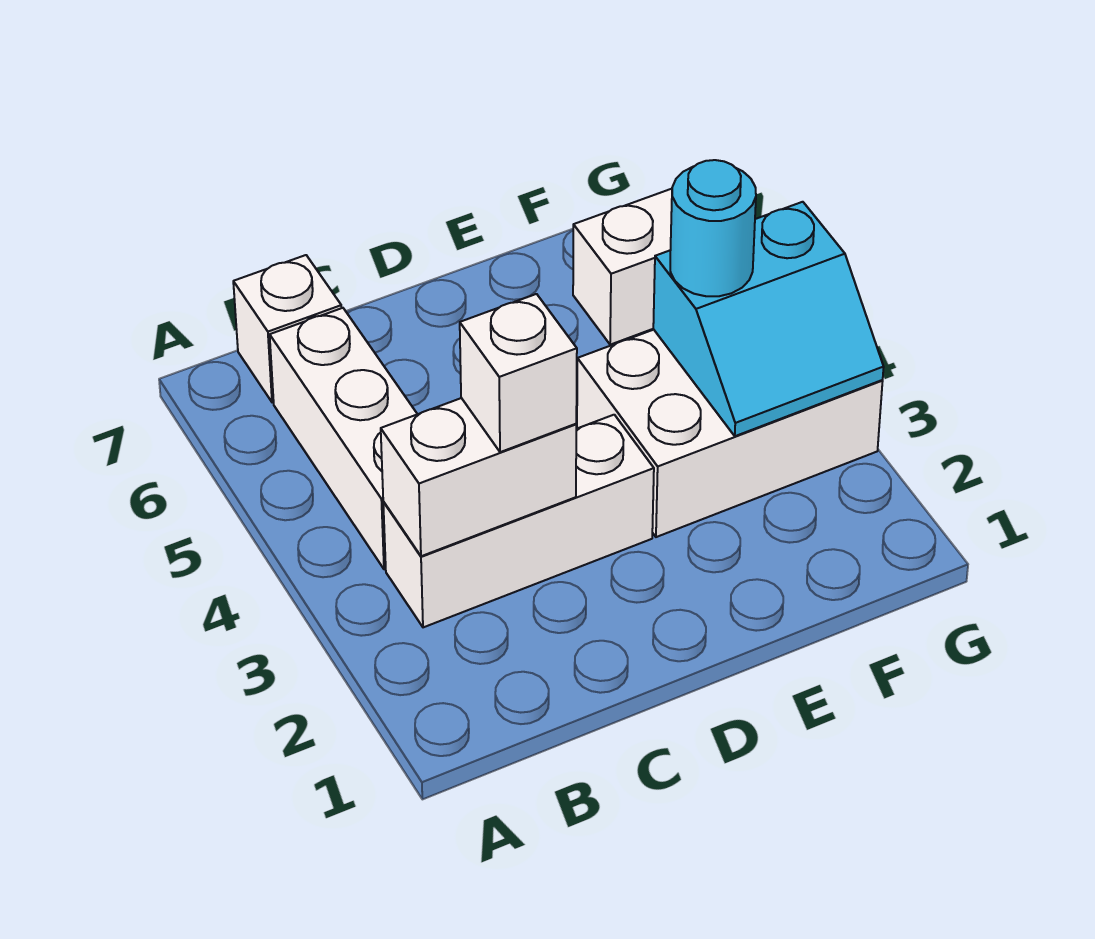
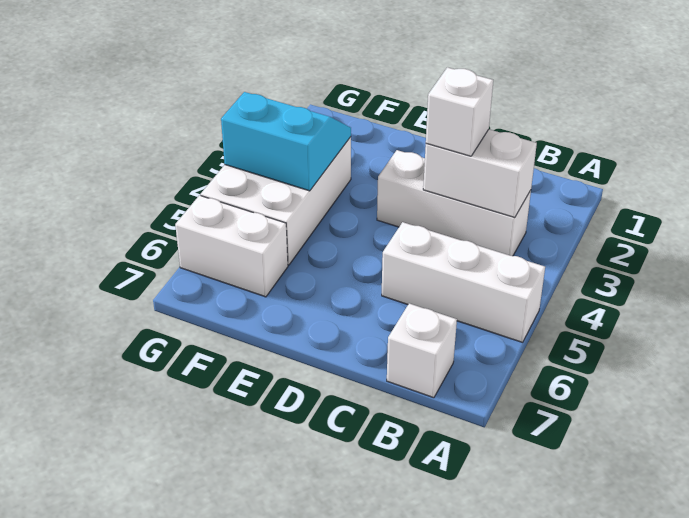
white 1x3 brick [270,308,417,569] -> white 1x3 brick turned to [382,222,545,342]
white 2x3 brick [577,330,883,537] -> white 2x3 brick turned to [201,137,351,265]
cyan 1x1 round brick [670,160,756,296] -> none

